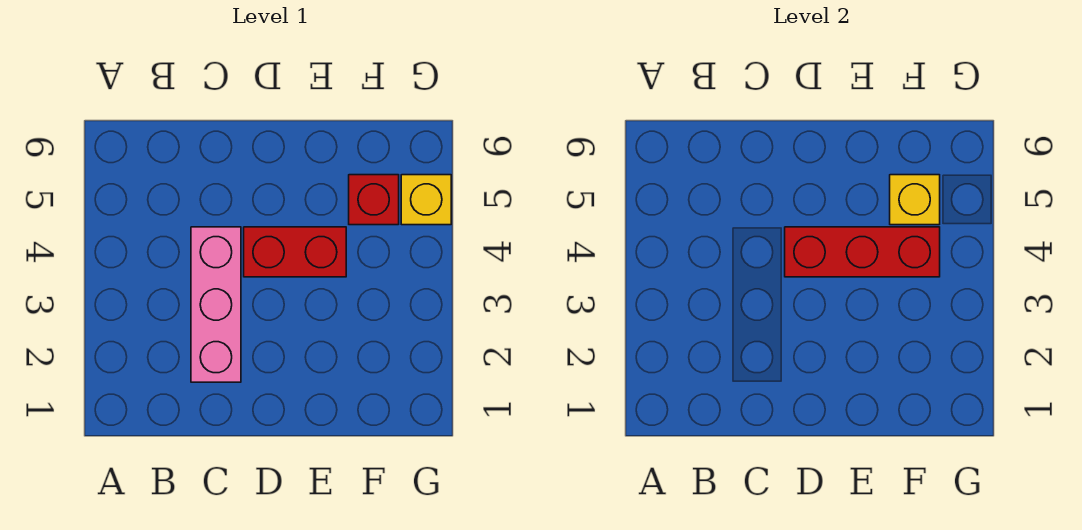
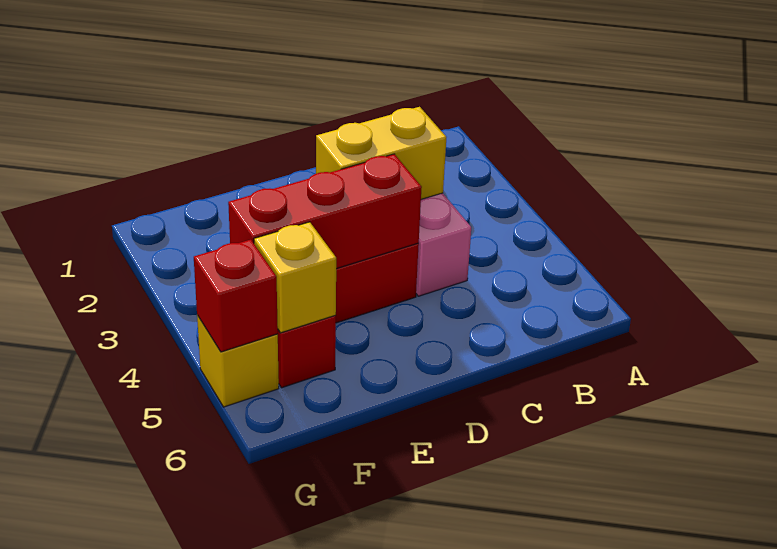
none -> yellow 1x2 brick [316,107,446,199]
none -> red 1x1 brick [194,240,278,352]

